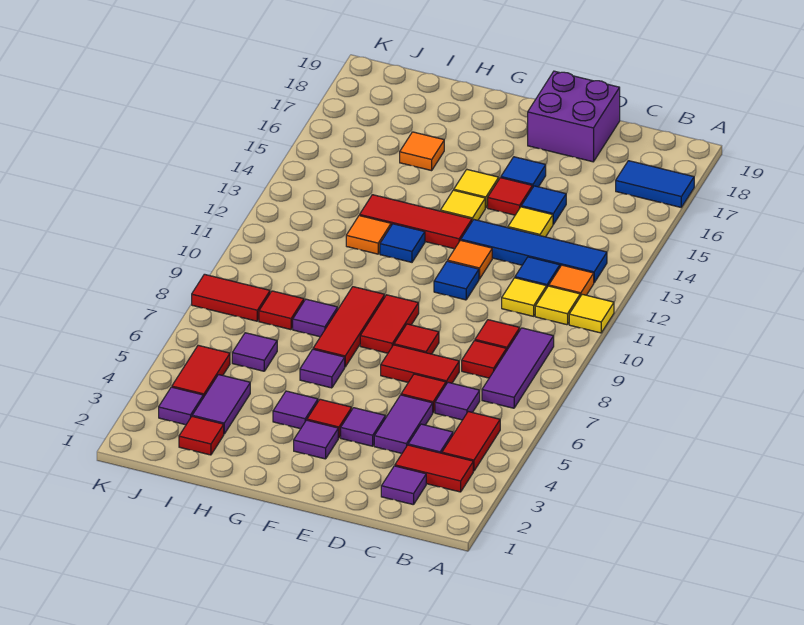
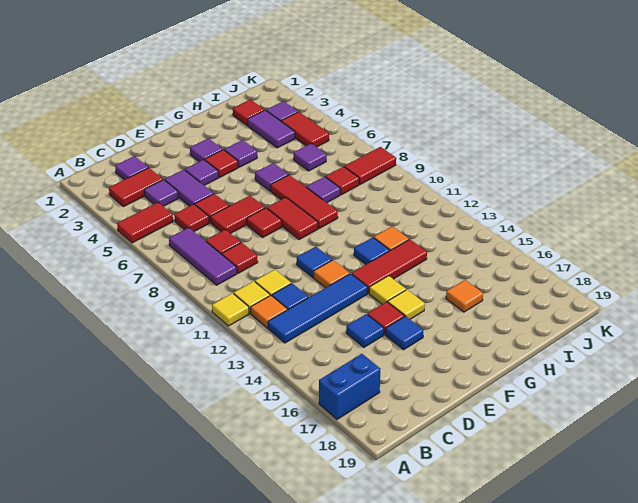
blue 1x2 tile [616,161,694,207] -> blue 1x2 brick [319,354,380,419]
red 1x2 tile [442,412,500,471] -> red 1x2 tile turned to [117,202,173,243]
purple 1x1 tile [435,382,480,420] -> red 1x1 tile [174,204,209,231]
yellow 1x1 tile [508,207,553,237] -> none
purple 2x2 brick [528,71,620,162] -> none

